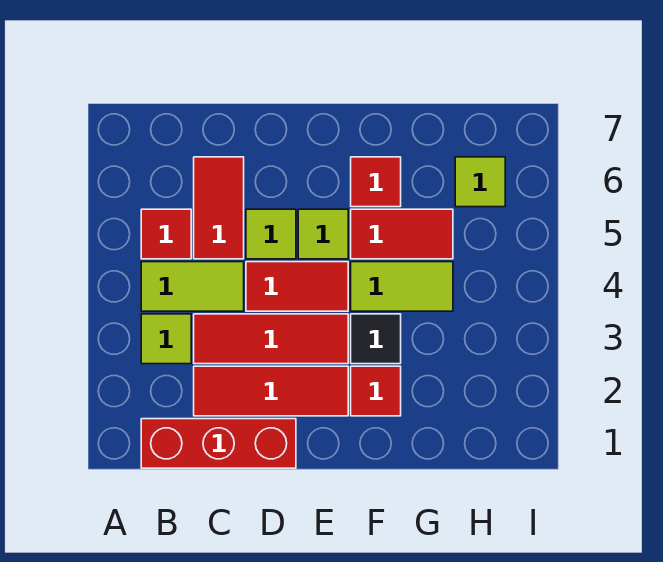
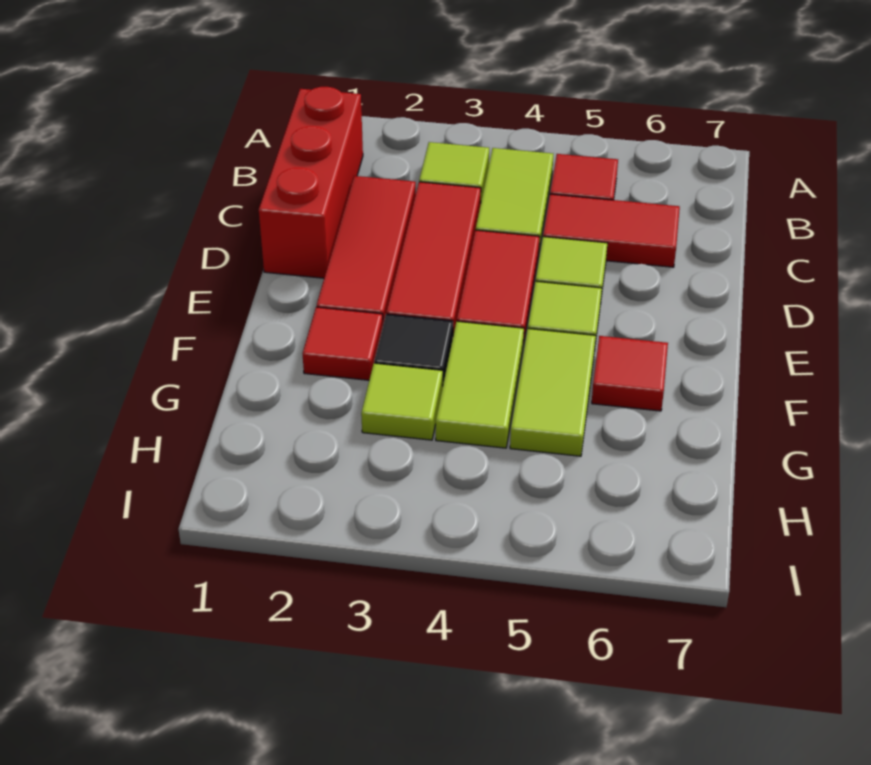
red 1x2 tile [351,209,453,259] -> lime 1x2 tile [510,329,596,456]
lime 1x1 tile [455,157,505,207] -> lime 1x1 tile moved to [361,363,443,440]

